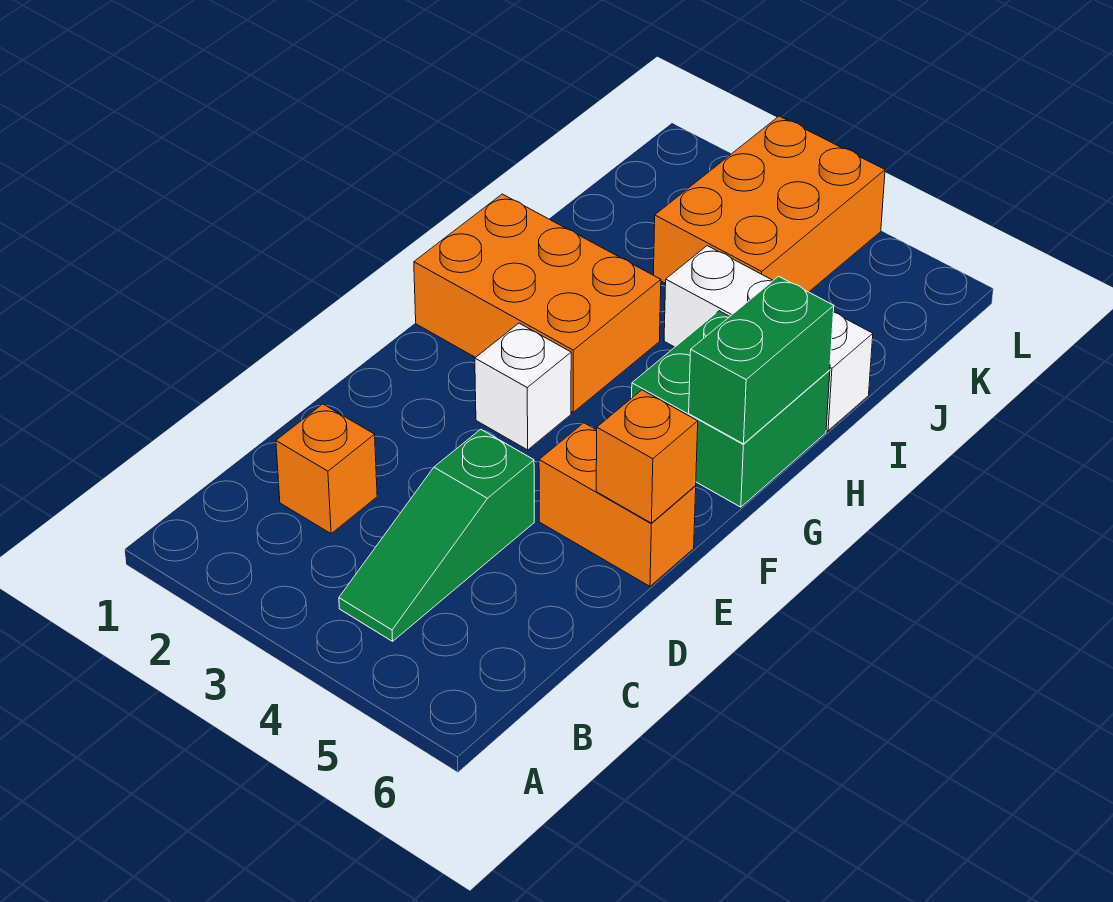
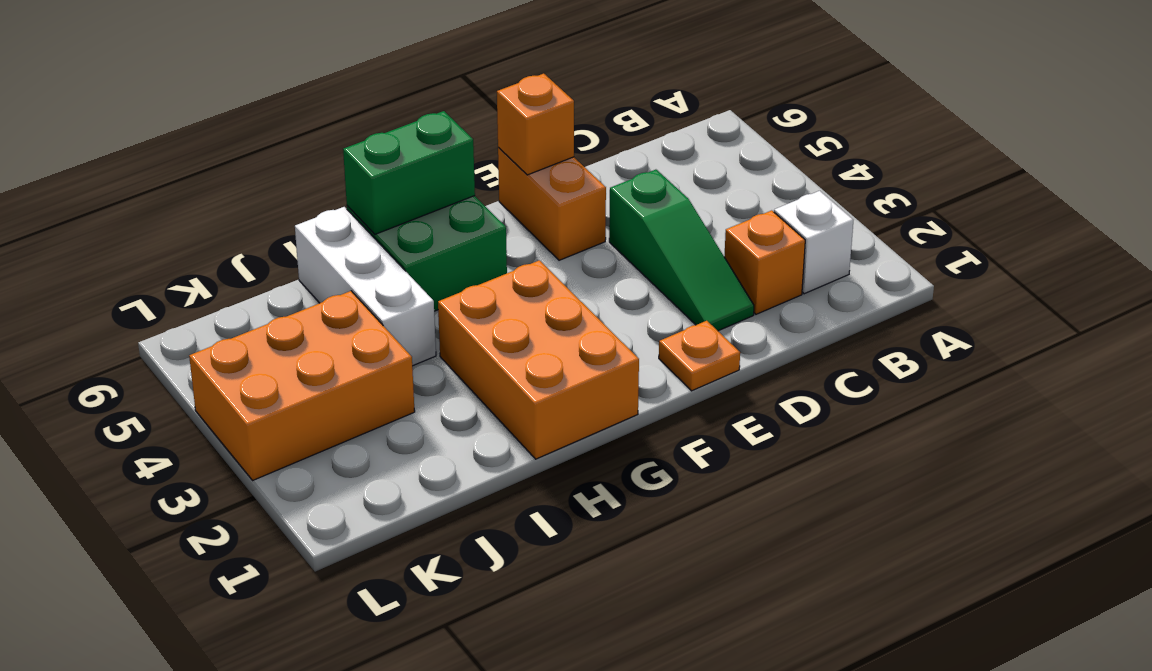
green 1x3 slope [339,429,534,641] -> green 1x3 slope turned to [609,170,754,331]
none -> orange 1x1 plate [659,321,740,391]
white 1x1 brick [475,323,571,450] -> white 1x1 brick moved to [774,191,853,294]

